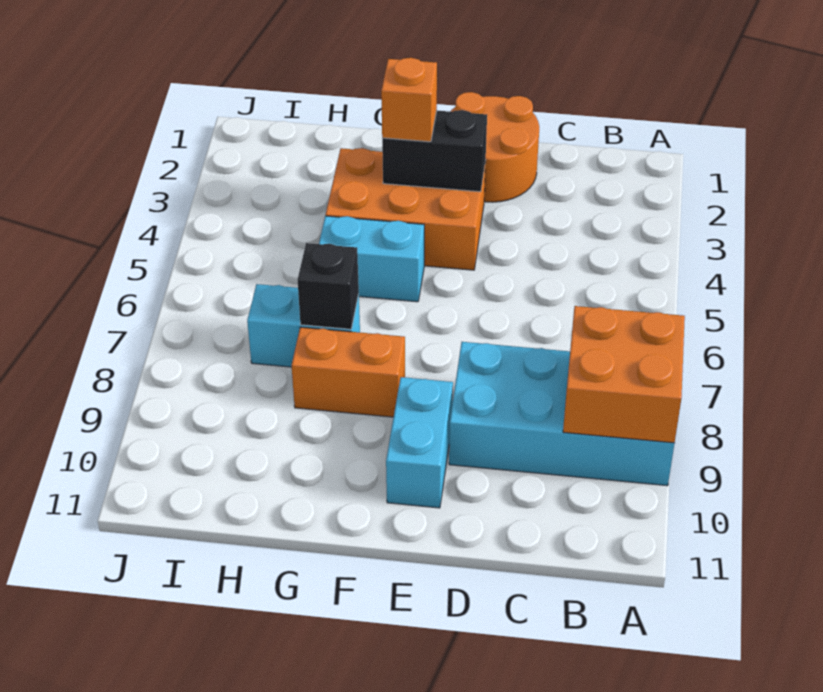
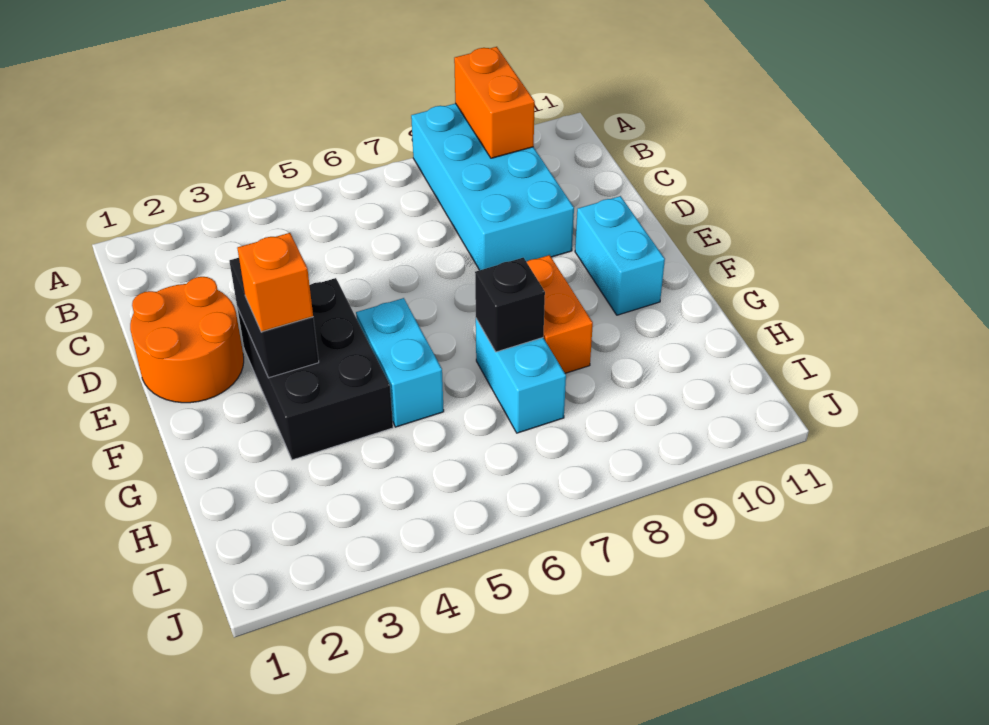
orange 2x2 brick [563,306,685,443] -> orange 1x2 brick [454,47,535,158]
orange 2x3 brick [326,148,486,270] -> black 2x3 brick [237,278,393,460]
cyan 1x2 brick [386,377,453,508] -> cyan 1x2 brick turned to [575,196,665,315]

